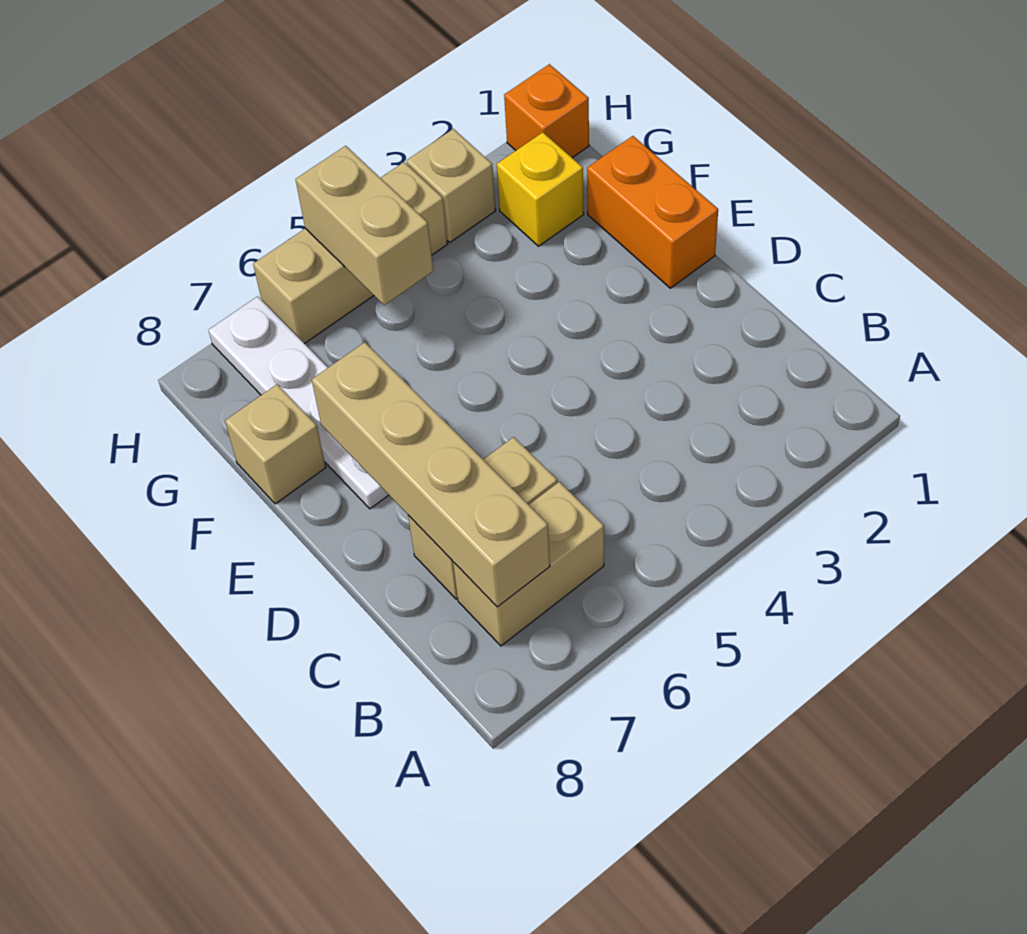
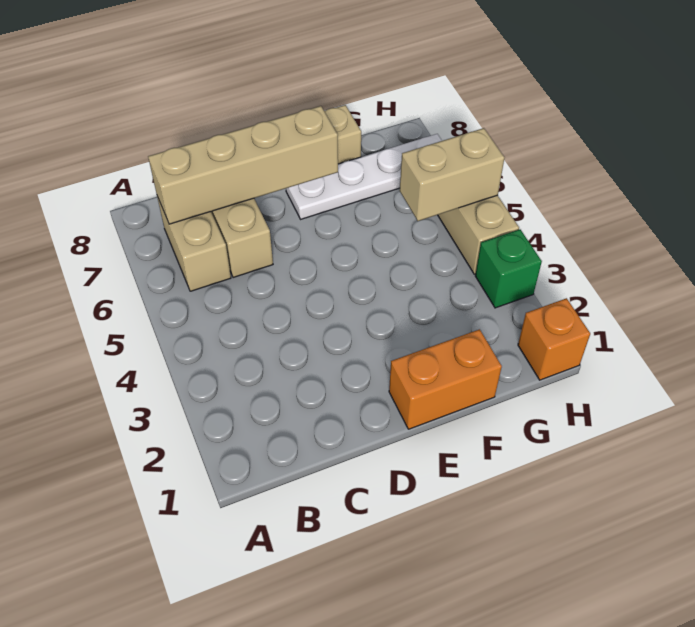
yellow 1x1 brick [497,132,584,246] -> none
tan 1x1 brick [407,129,496,242] -> green 1x1 brick [475,229,542,308]

